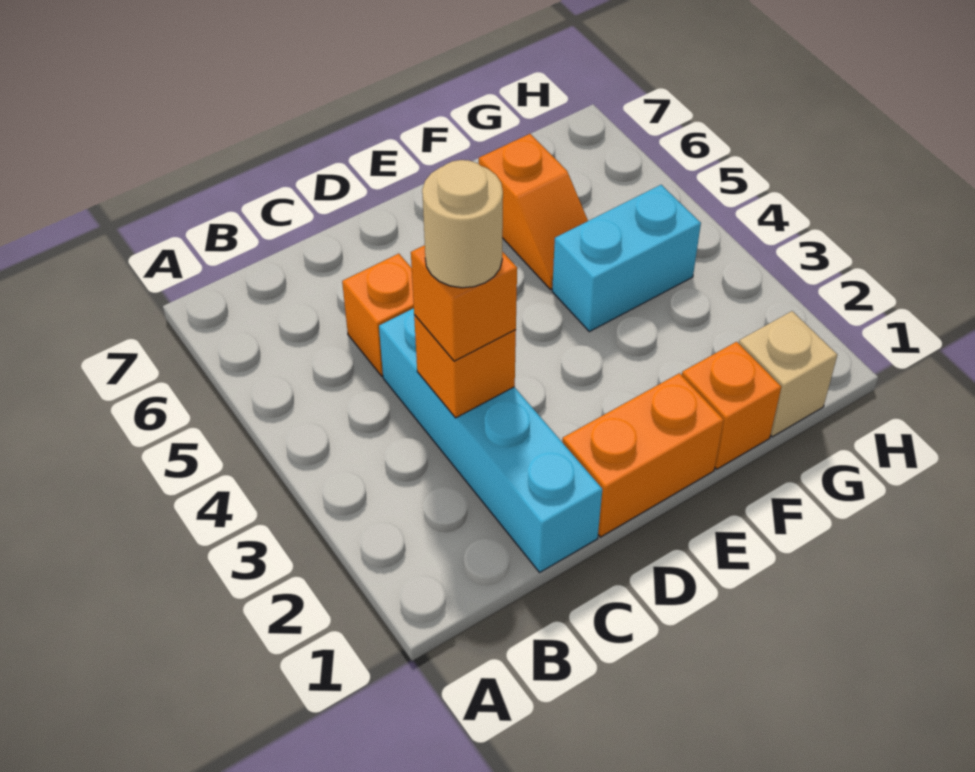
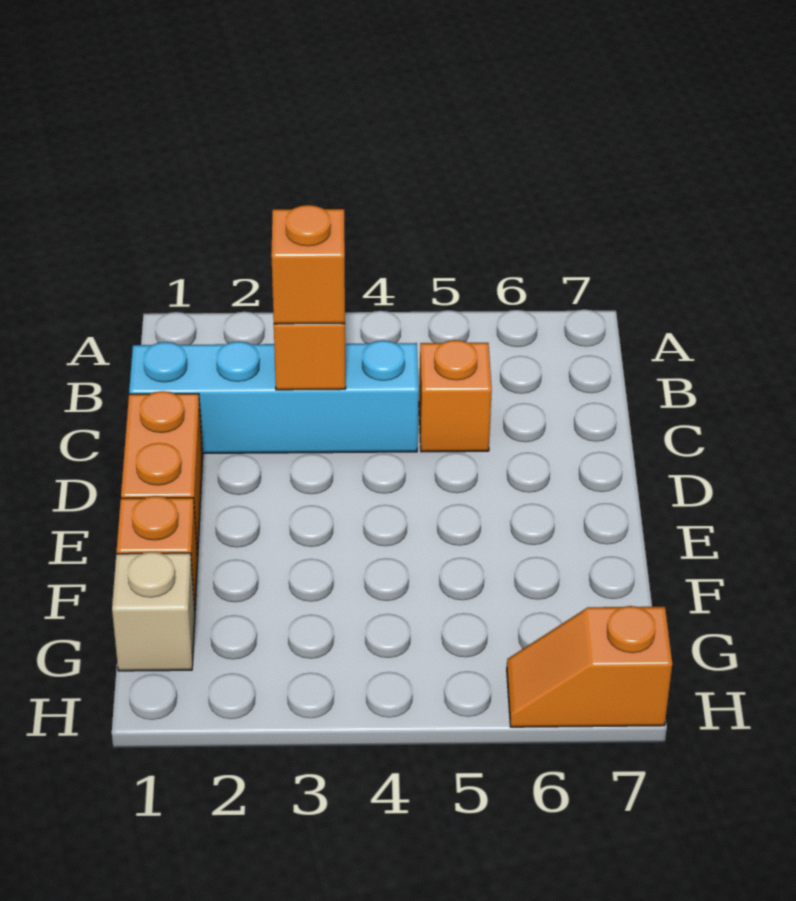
tan 1x1 round brick [422,160,503,288] -> none
cyan 1x2 brick [552,185,701,332] -> none
orange 1x2 slope [479,134,588,290] -> orange 1x2 slope moved to [507,606,672,727]

